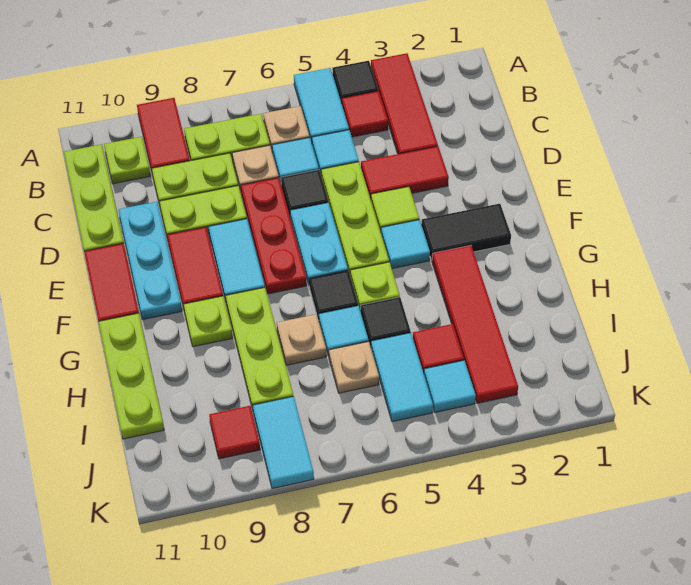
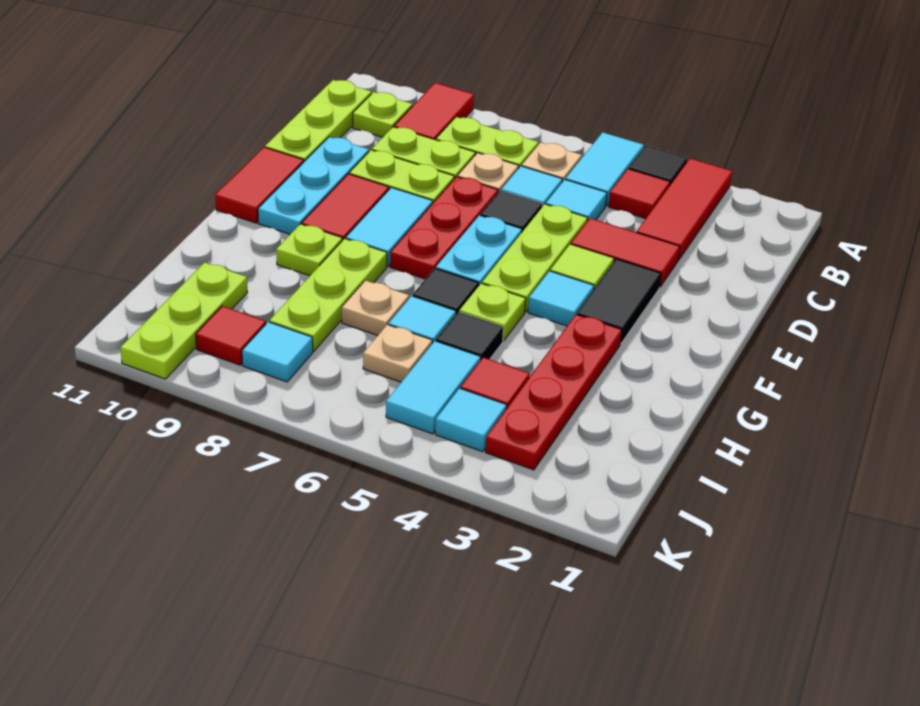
black 1x2 tile [421,204,511,260] -> black 1x2 tile turned to [577,259,661,344]
red 1x4 tile [432,245,518,403] -> red 1x4 plate [485,314,622,470]
lime 1x3 plate [99,313,164,439] -> lime 1x3 plate moved to [120,262,248,379]
cyan 1x2 tile [253,396,314,488] -> cyan 1x1 tile [242,322,313,382]

